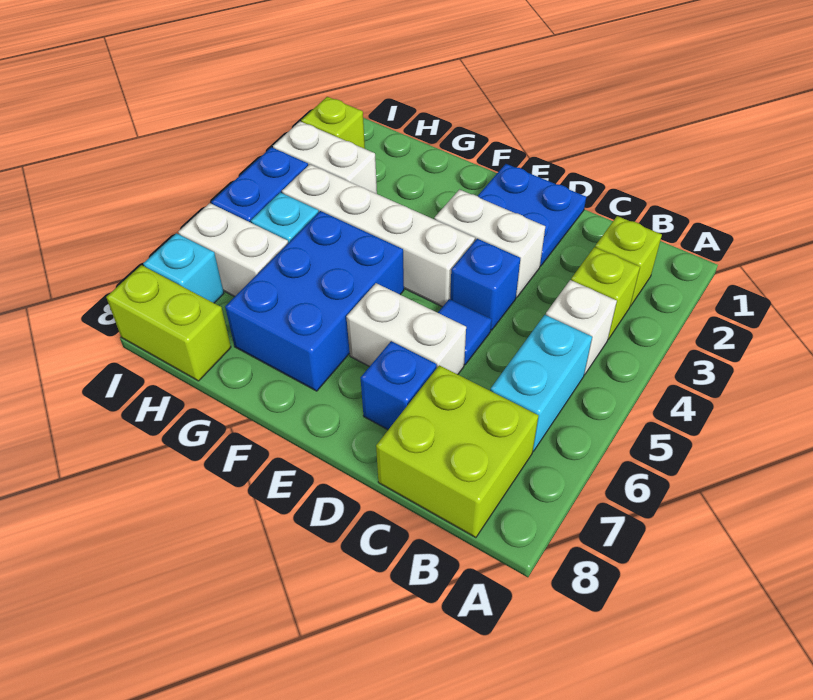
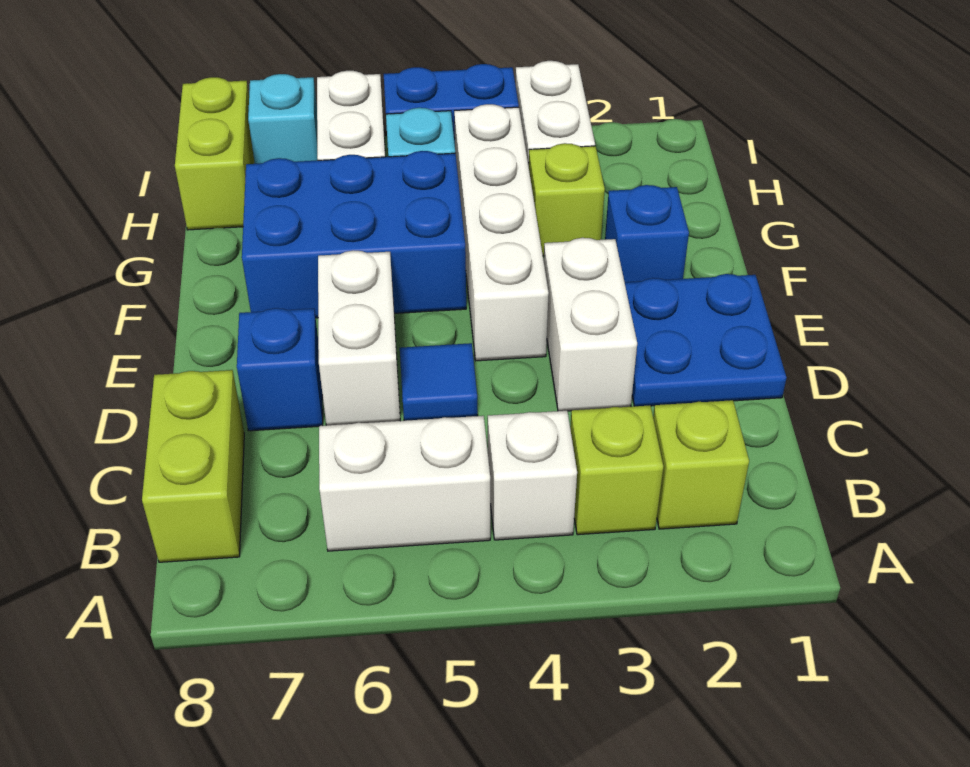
cyan 1x2 brick [490,315,592,451] -> white 1x2 brick [319,416,490,551]
lime 2x2 brick [376,365,539,538] -> lime 1x2 brick [142,370,244,562]
blue 1x1 brick [450,239,520,330] -> blue 1x1 brick moved to [605,185,689,282]
lime 1x1 brick [301,97,365,149] -> lime 1x1 brick moved to [529,143,605,256]

